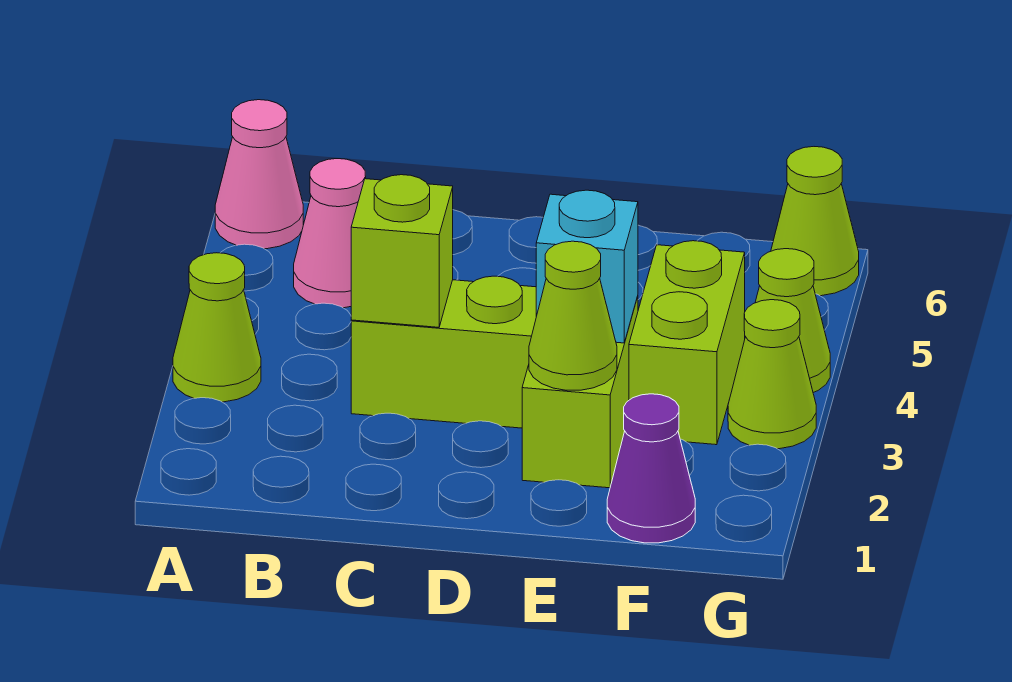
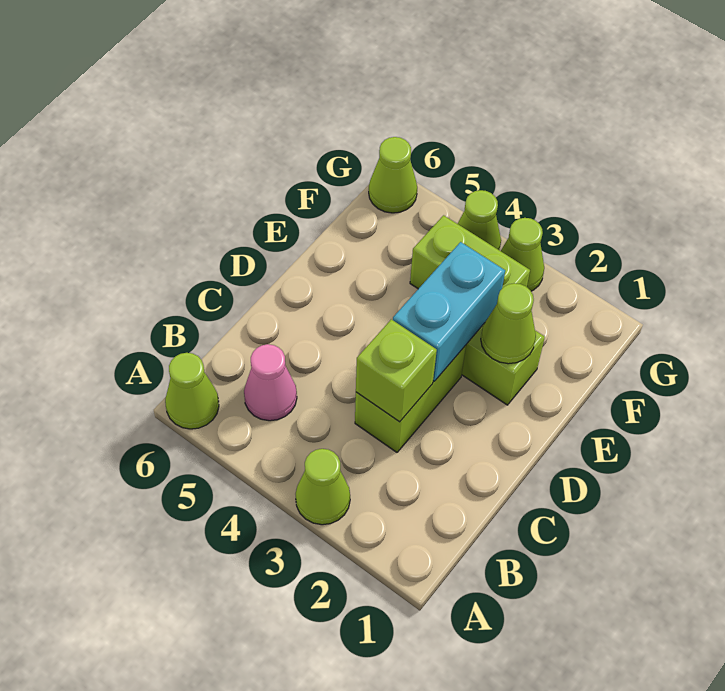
pink 1x1 cone [215,100,303,249] -> lime 1x1 cone [165,353,219,429]
cyan 1x1 brick [536,190,638,343] -> cyan 1x2 brick [393,242,505,381]
purple 1x1 cone [607,394,695,543] -> none

